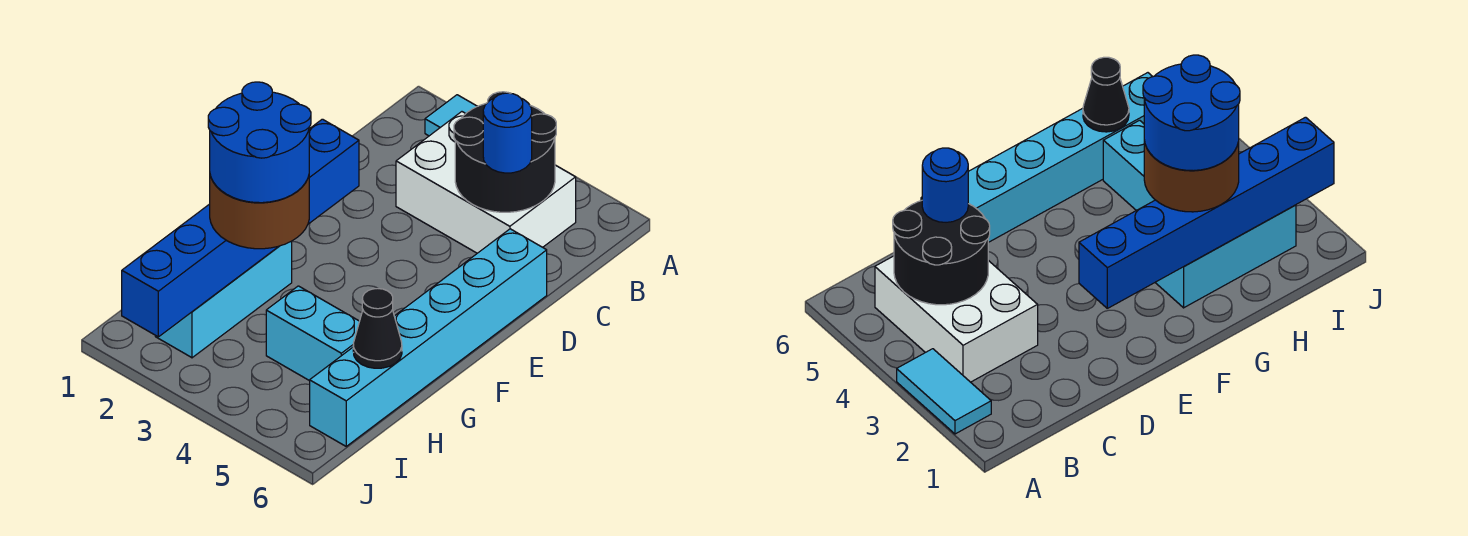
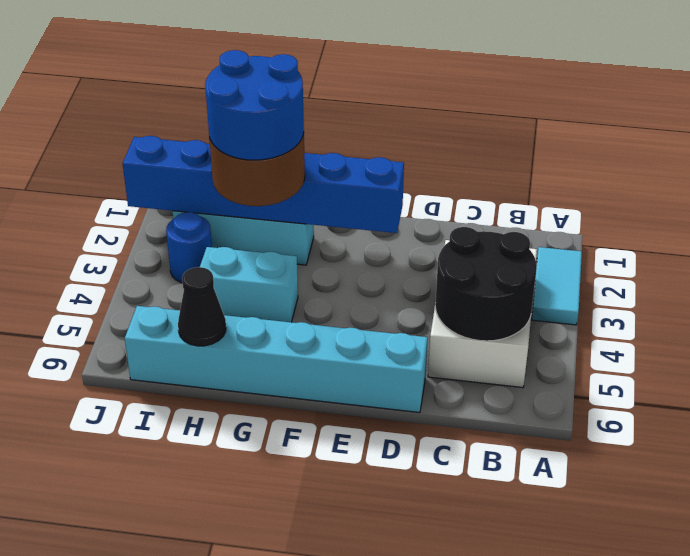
blue 1x1 round brick [483,93,532,173] -> blue 1x1 round brick moved to [166,212,212,283]
cyan 1x2 brick [266,286,360,381] -> cyan 1x2 brick turned to [200,247,298,322]

